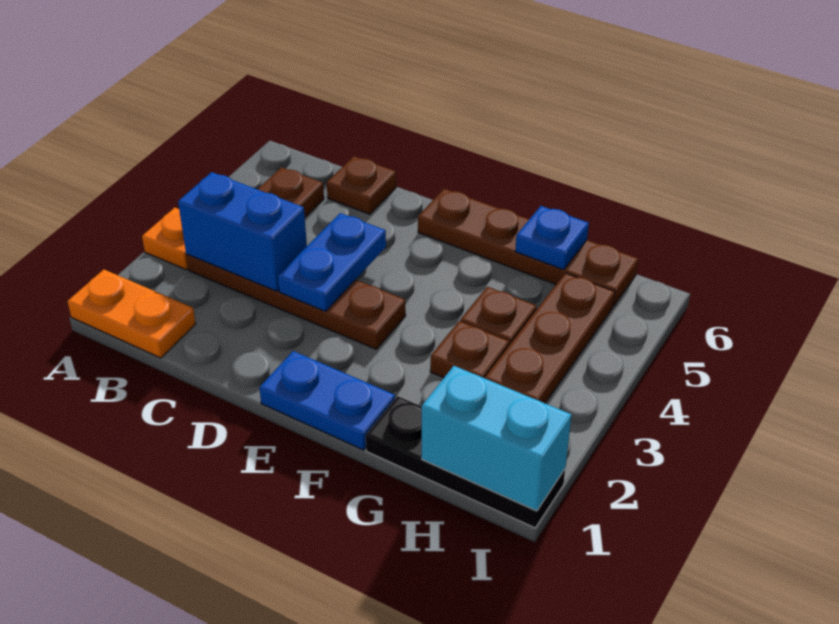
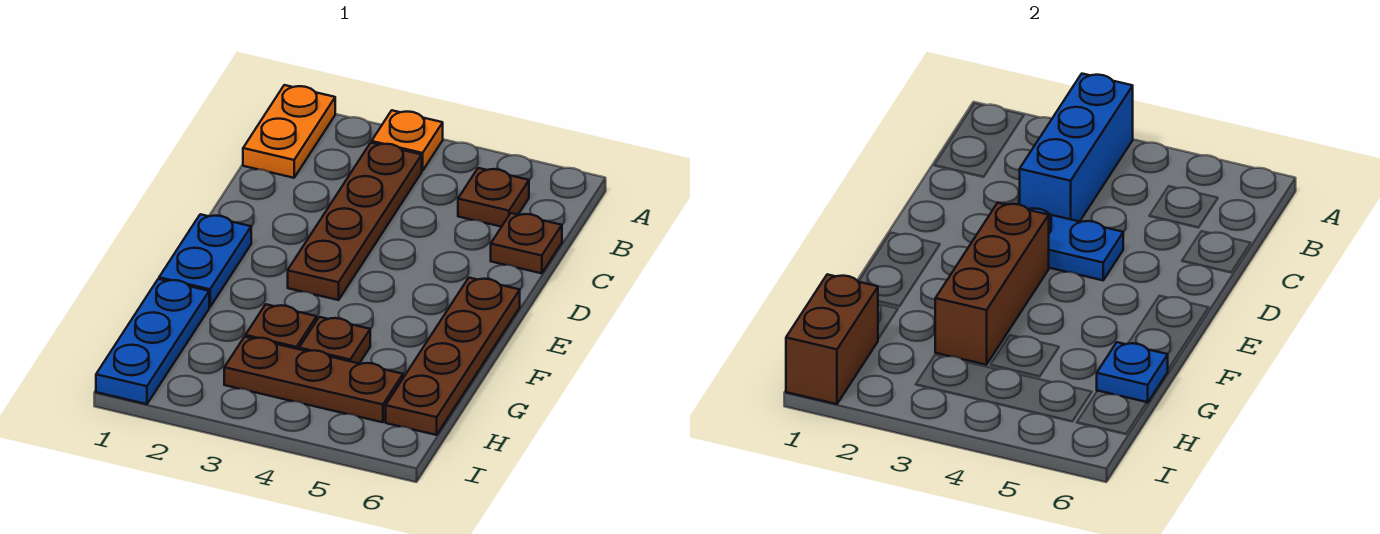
blue 1x2 brick [178,172,307,291] -> blue 1x3 brick [1020,74,1133,222]
none -> brown 1x3 brick [935,203,1049,365]
black 1x3 plate [366,396,565,528] -> blue 1x3 plate [96,279,209,404]
cyan 1x2 brick [422,366,571,511] -> brown 1x2 brick [786,274,878,404]

